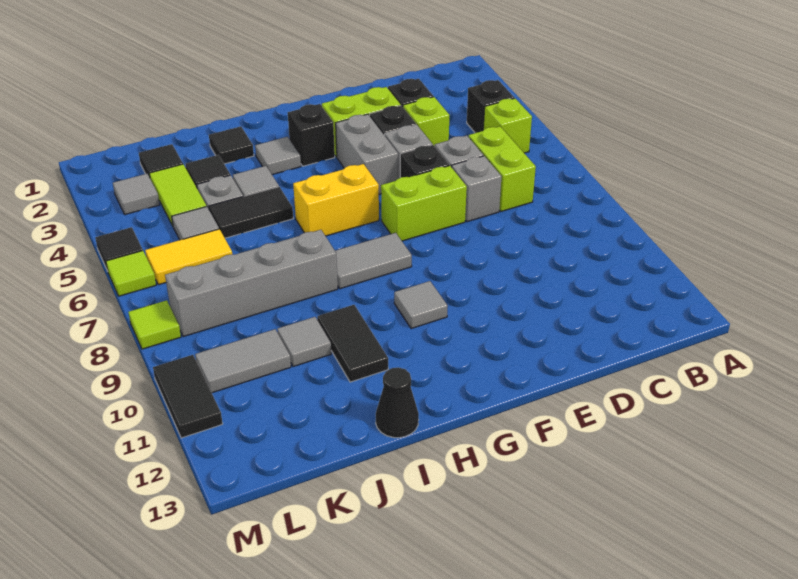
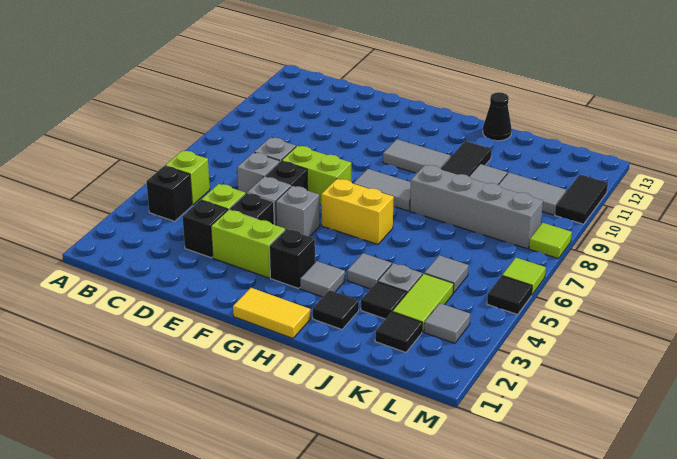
lime 1x2 brick [469,126,536,211] -> none
grey 1x2 brick [336,114,398,194] -> grey 1x1 brick [276,186,320,237]
grey 1x1 tile [394,281,448,328] -> grey 1x2 tile [383,139,450,173]
black 1x2 tile [209,187,293,238] -> none
yellow 1x2 tile [145,229,232,285] -> yellow 1x2 tile moved to [233,288,310,338]

